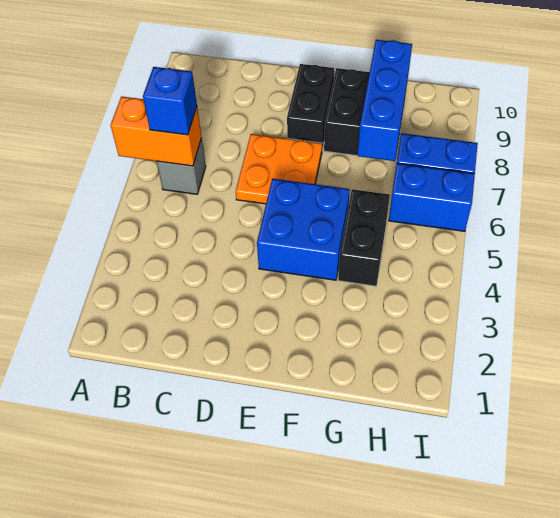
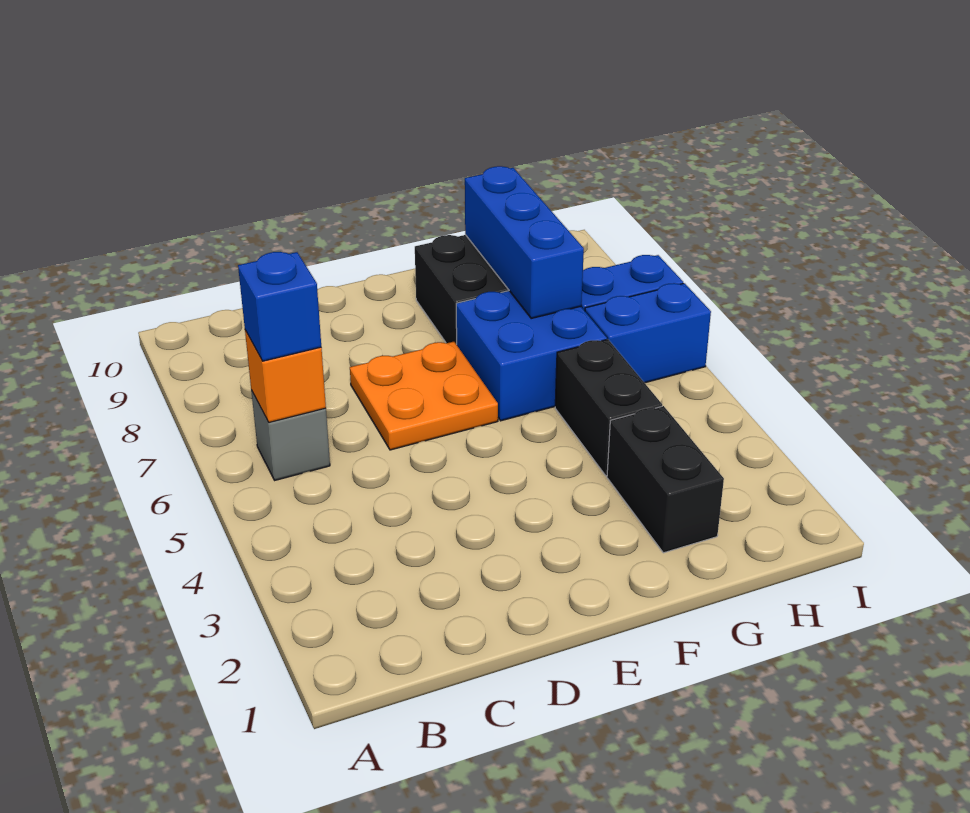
orange 1x2 brick [111,96,202,166] -> orange 1x1 brick [245,330,326,422]
blue 2x2 brick [257,179,350,280] -> blue 2x2 brick moved to [456,291,607,421]
black 1x2 brick [287,64,334,149] -> black 1x2 brick moved to [607,406,724,553]

